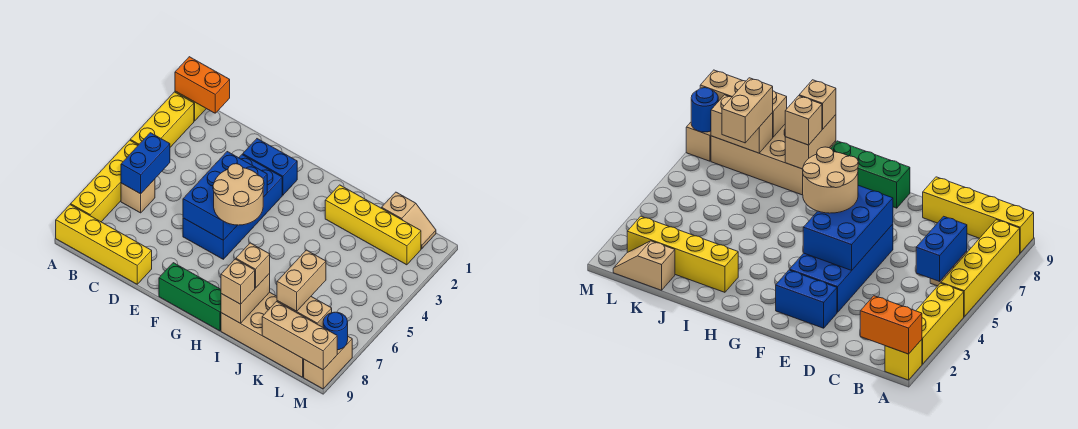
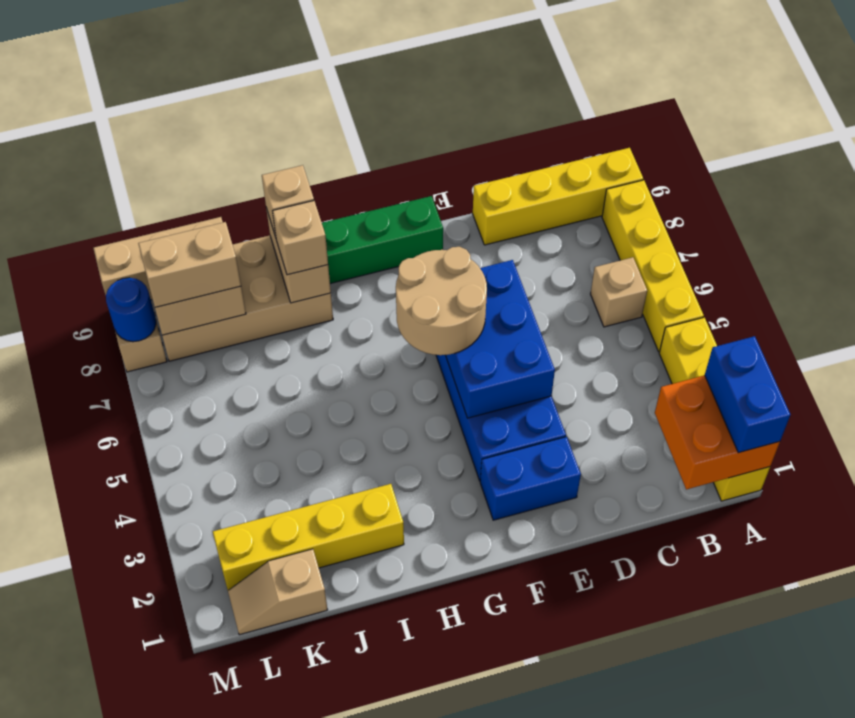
orange 1x2 brick [175,57,230,113] -> orange 2x2 brick [655,375,780,489]
blue 1x2 brick [121,133,170,194] -> blue 1x2 brick moved to [705,336,790,453]
tan 1x2 brick [277,250,326,311] -> tan 1x2 brick turned to [138,222,241,307]

